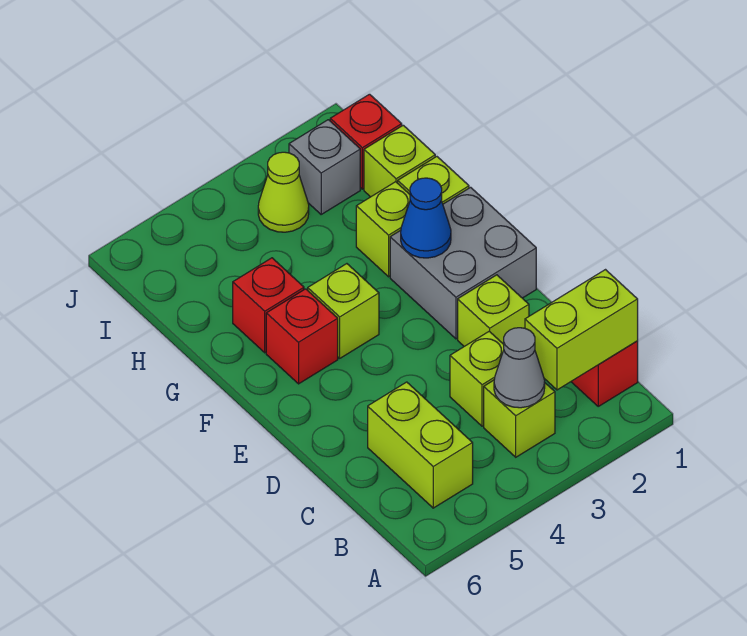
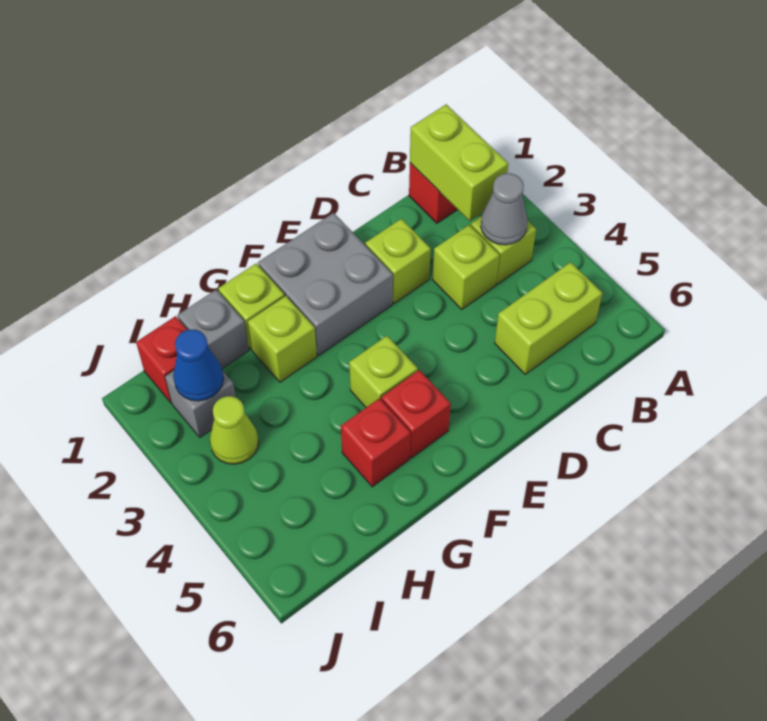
blue 1x1 cone [401,178,451,258] -> blue 1x1 cone moved to [173,330,223,401]
lime 1x1 brick [364,125,435,197] -> grey 1x1 brick [178,290,249,369]

